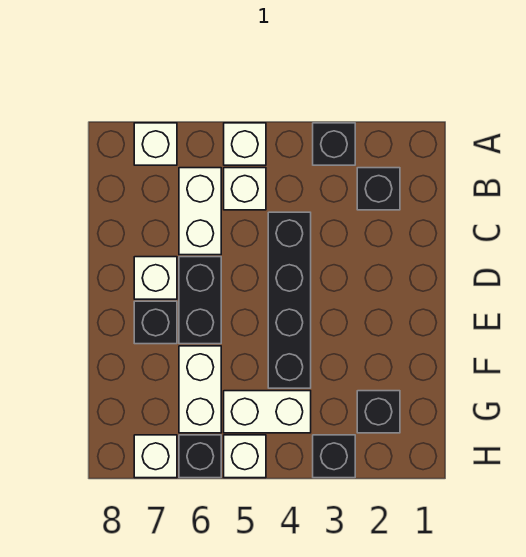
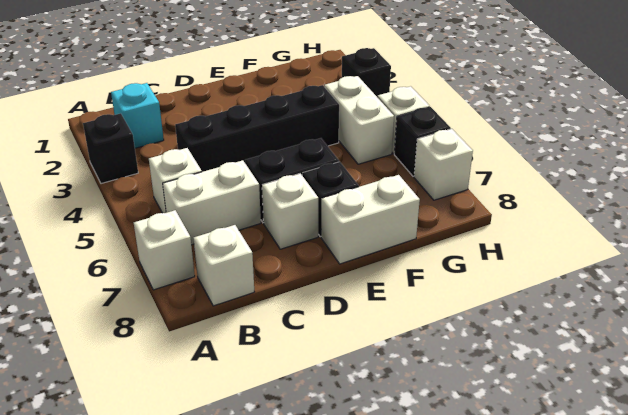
white 1x1 brick [224,123,266,165] -> white 1x1 brick moved to [194,225,254,306]
black 1x1 brick [357,168,400,210] -> cyan 1x1 brick [111,83,164,148]
white 1x2 brick [179,346,221,433] -> white 1x2 brick moved to [321,175,420,264]
black 1x1 brick [357,391,400,433] -> none

